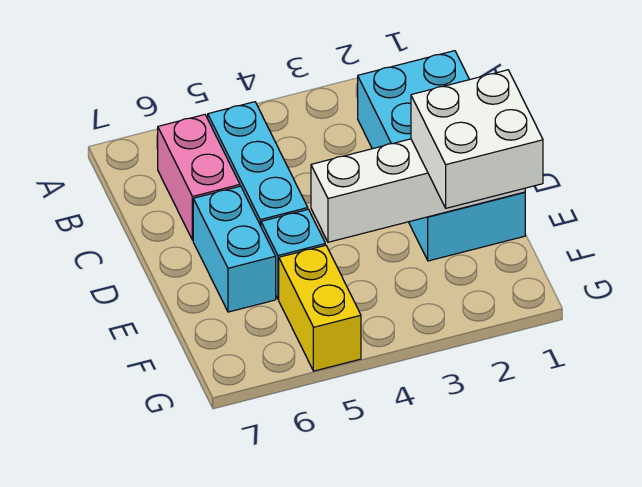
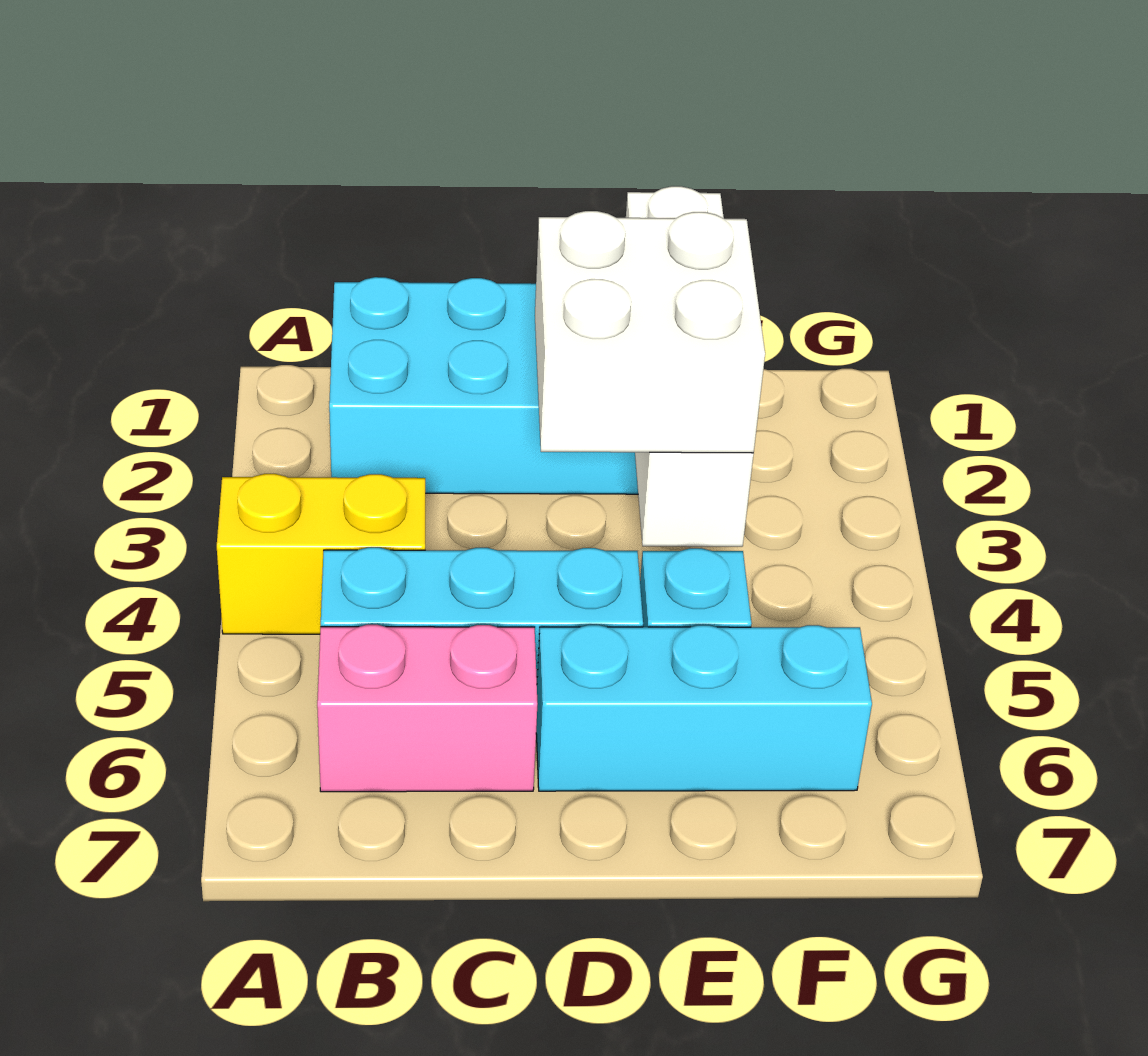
cyan 1x2 brick [193,186,276,312] -> cyan 1x3 brick [536,625,872,791]
white 2x2 brick [411,70,543,208] -> white 2x2 brick moved to [535,211,765,453]
yellow 1x2 brick [279,245,361,371] -> yellow 1x2 brick moved to [217,474,425,634]

